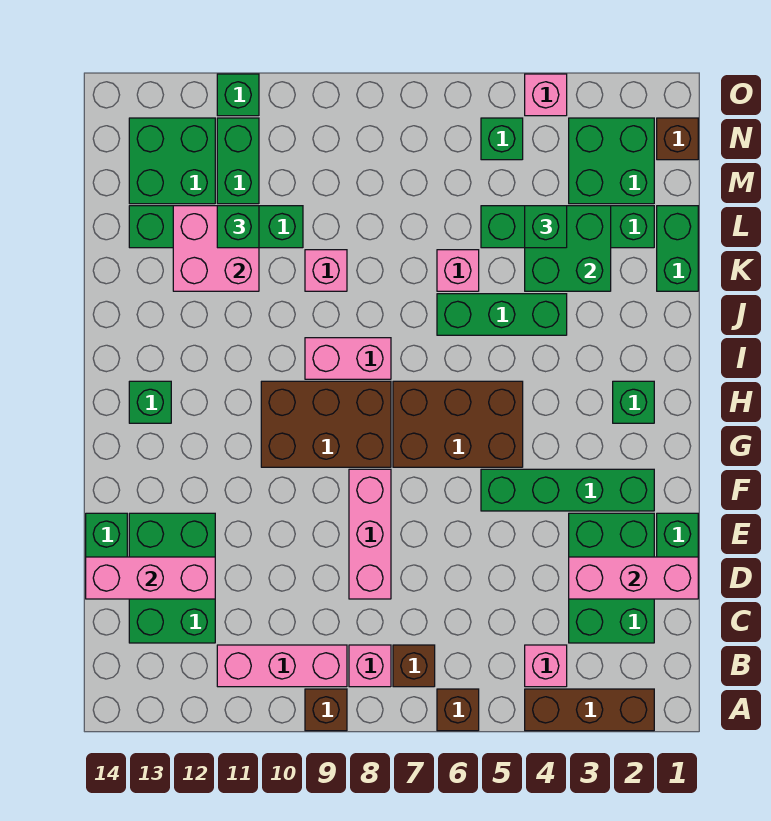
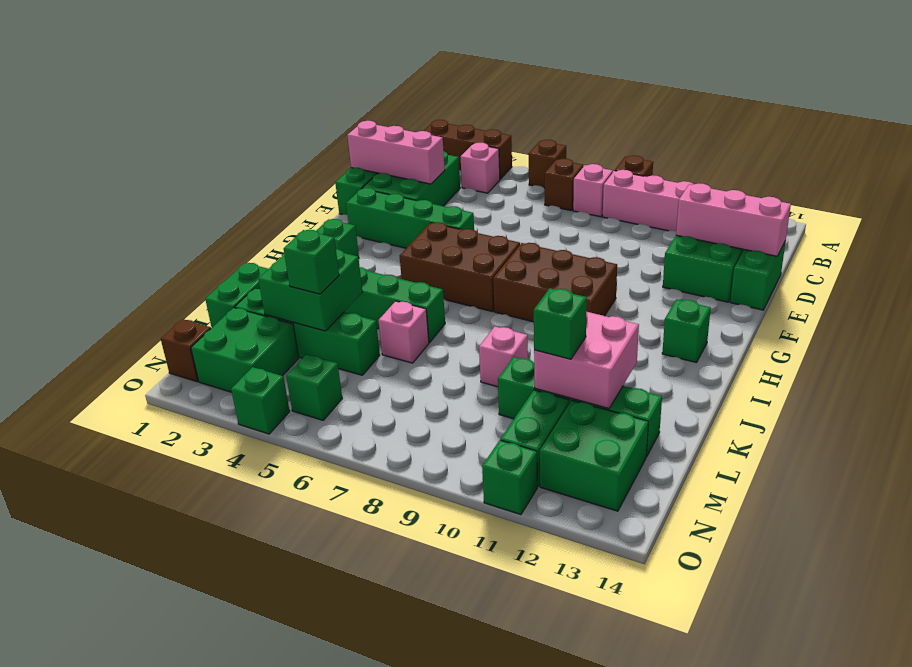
pink 1x3 brick [349,469,391,599] -> none
pink 1x2 brick [305,338,391,379] -> none
pink 1x1 brick [525,74,567,116] -> green 1x1 brick [231,367,290,434]

